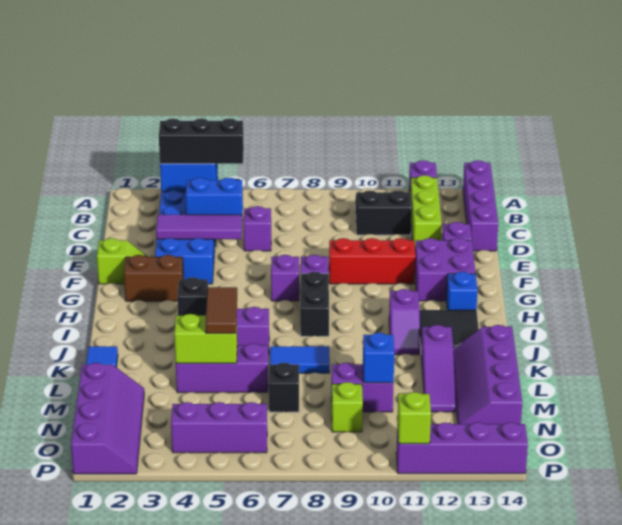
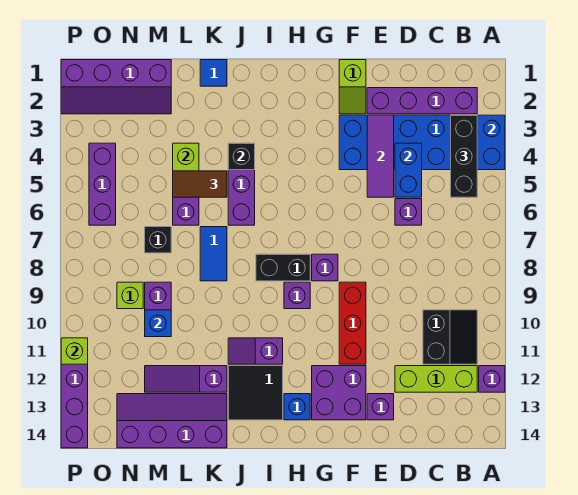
purple 1x4 brick [463,160,498,251] -> purple 1x4 brick moved to [367,88,477,114]
brown 1x2 brick [124,255,184,301] -> none
purple 1x1 brick [271,255,299,301] -> purple 1x1 brick moved to [284,282,310,309]

